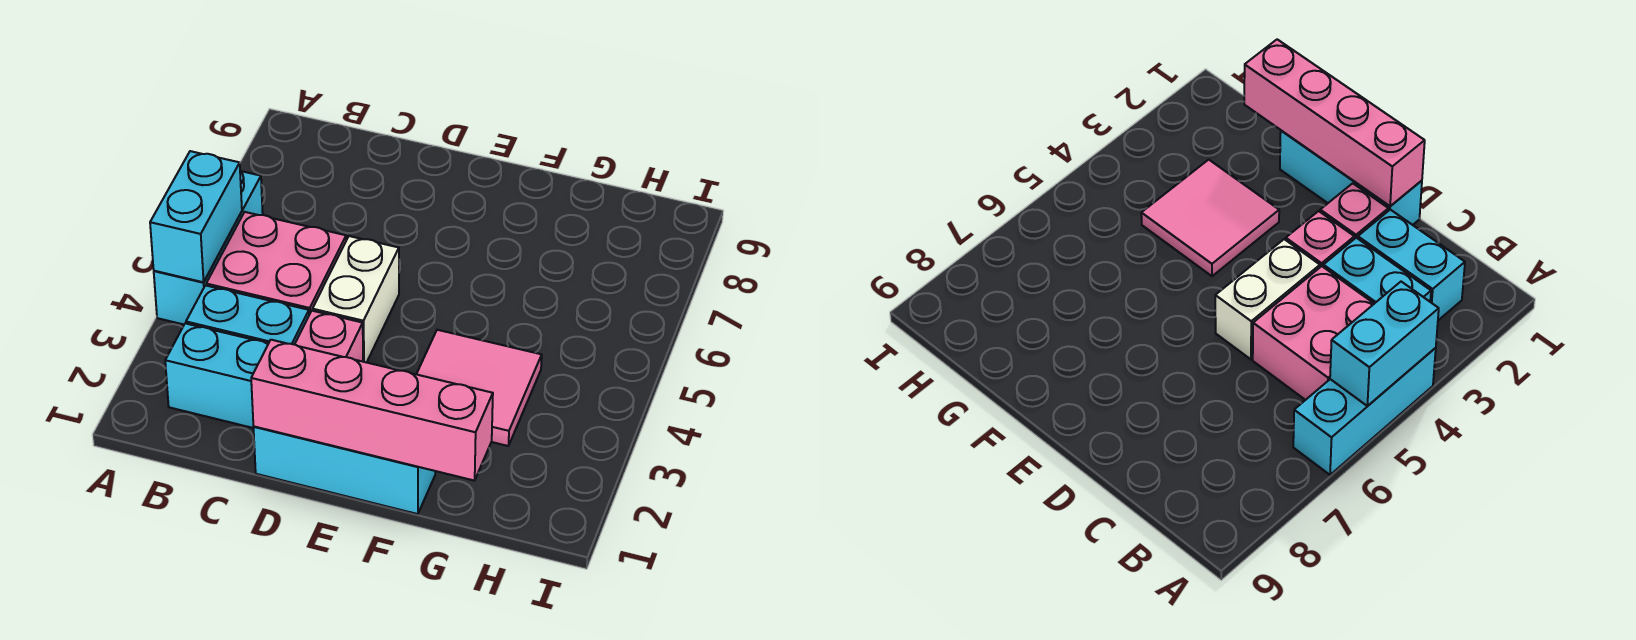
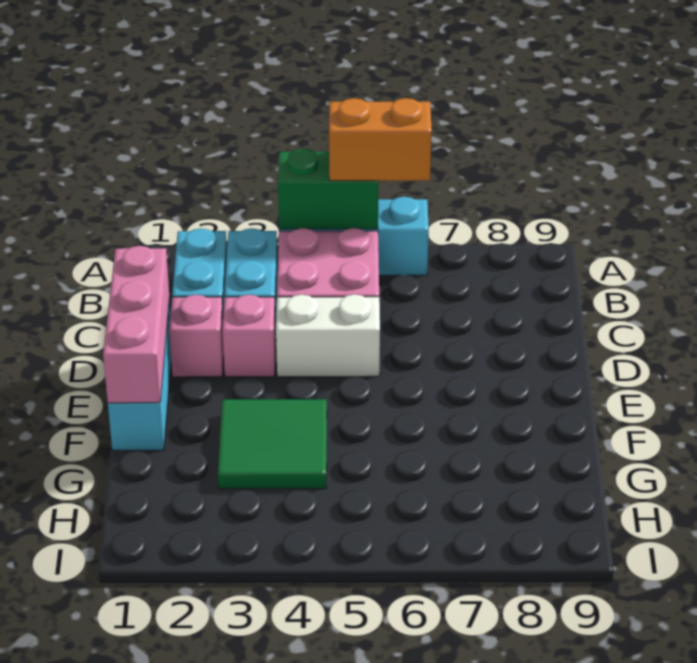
cyan 1x2 brick [150,151,242,282] -> green 1x2 brick [278,148,379,229]
none -> orange 1x2 brick [329,98,432,181]
pink 1x4 brick [251,340,493,481] -> pink 1x3 brick [103,246,169,403]
pink 2x2 tile [417,330,542,446] -> green 2x2 tile [218,399,327,489]

